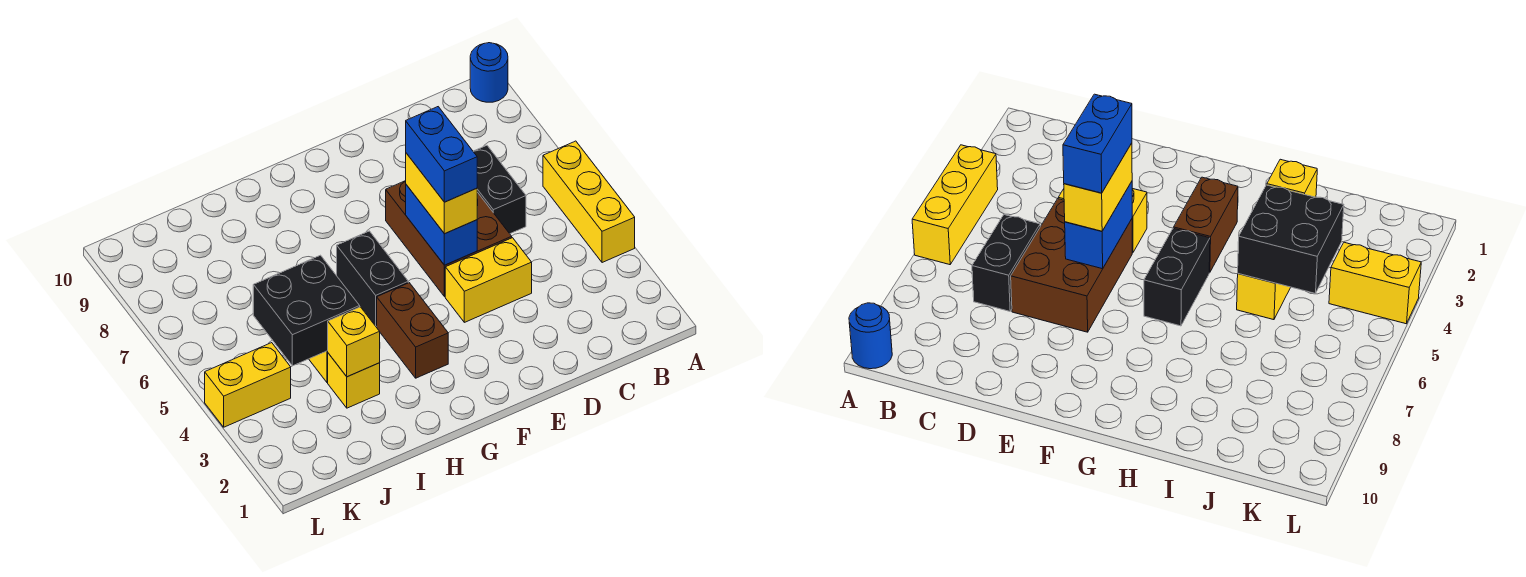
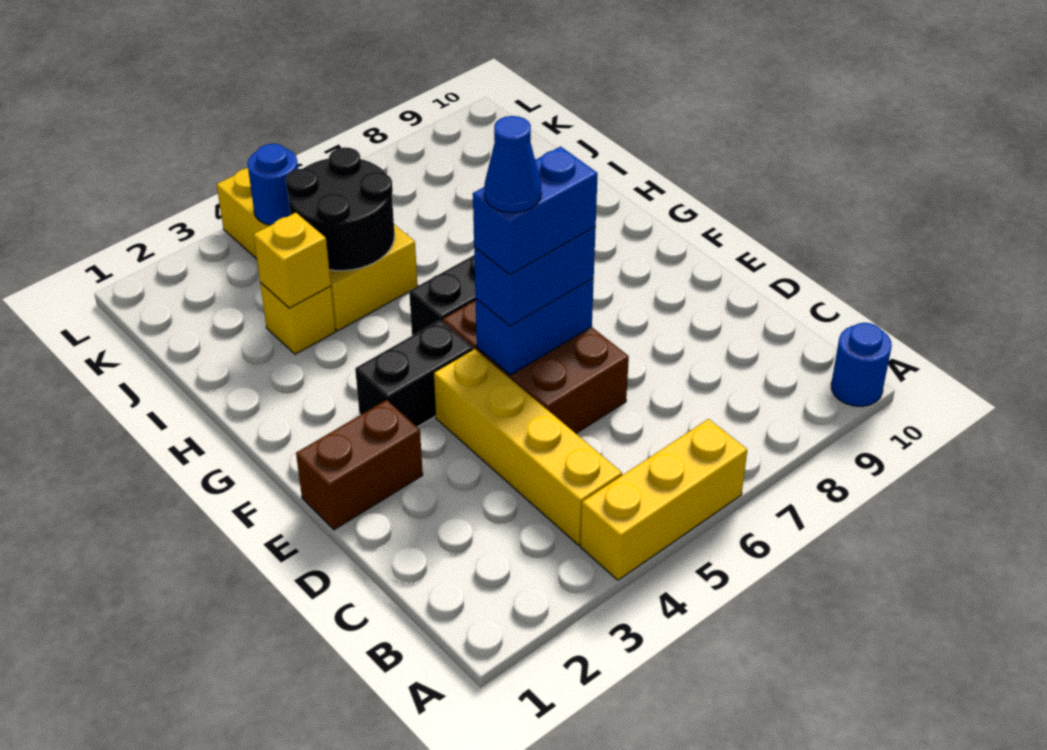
black 1x2 brick [473,145,526,234] -> black 1x2 brick moved to [355,320,473,427]
yellow 1x2 brick [445,238,532,322] -> yellow 1x4 brick [434,349,622,545]
brown 2x3 brick [386,181,512,297] -> brown 2x3 brick turned to [442,300,629,433]
yellow 1x2 brick [406,153,477,234] -> blue 1x2 brick [474,227,596,326]
none -> blue 1x1 cone [484,116,541,213]
brown 1x2 brick [377,283,448,378] -> brown 1x2 brick moved to [296,400,423,530]
black 2x2 brick [253,255,360,366] -> black 2x2 round brick [286,147,395,271]
none -> blue 1x1 round brick [248,144,298,225]

